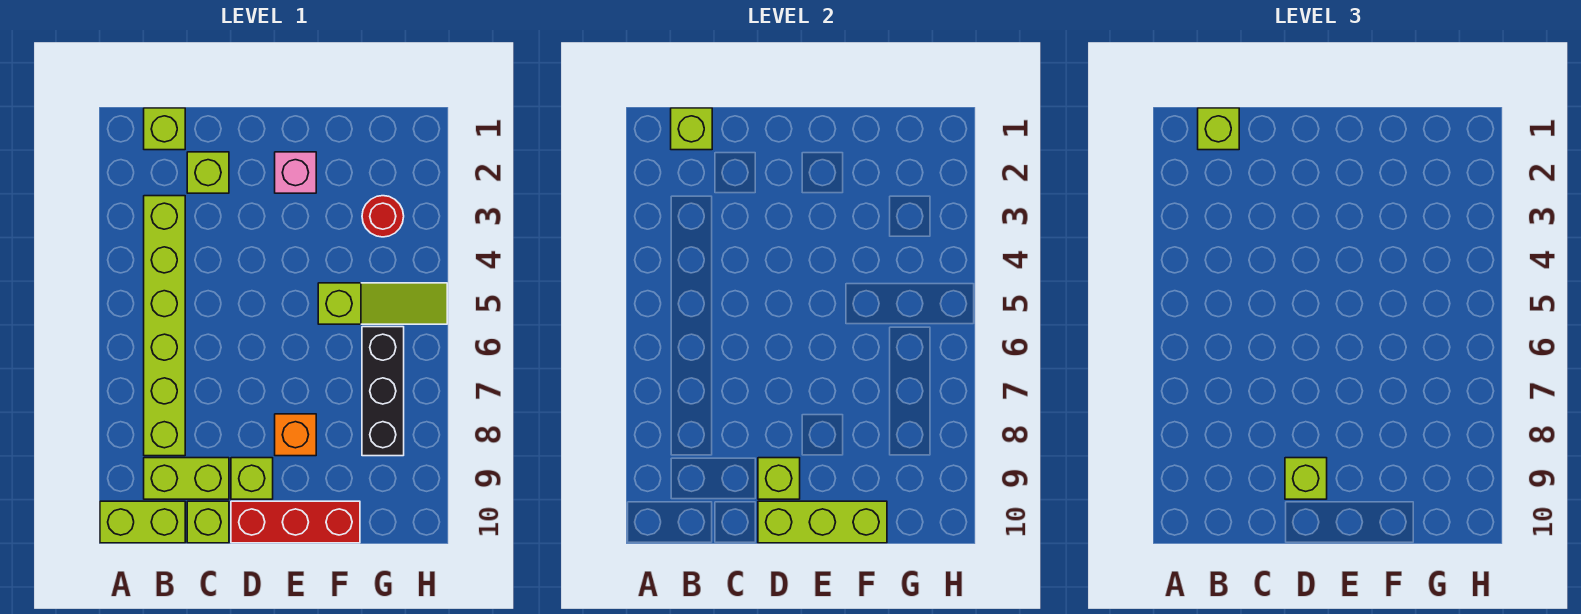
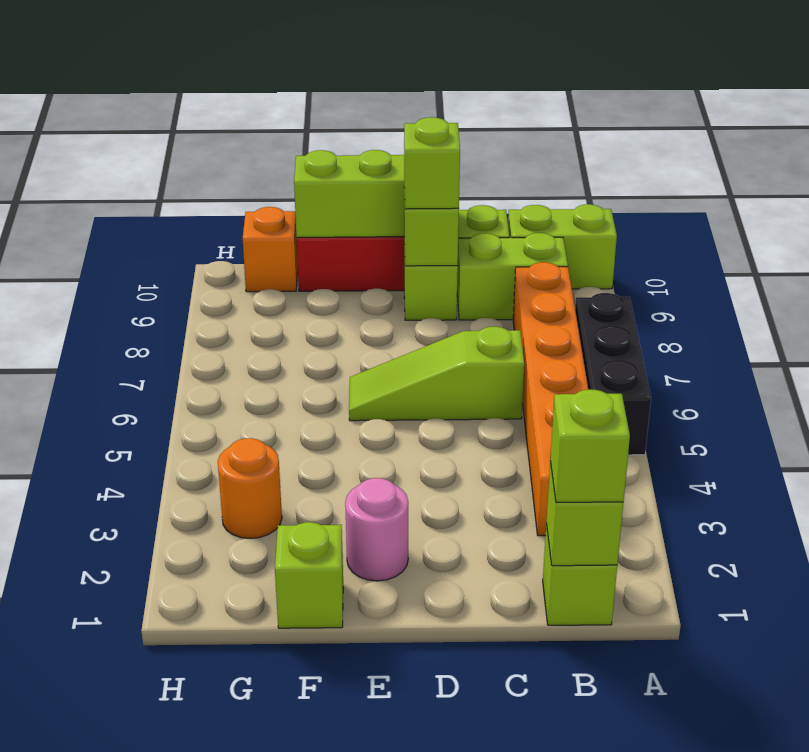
lime 1x6 brick [144,196,185,456] -> orange 1x6 brick [513,262,588,536]
lime 1x1 brick [187,152,229,193] -> lime 1x1 brick moved to [275,522,343,628]
pink 1x1 brick [275,152,316,193] -> pink 1x1 round brick [345,478,408,581]
orange 1x1 brick [275,414,316,456] -> orange 1x1 brick moved to [243,207,298,292]
lime 1x3 slope [318,283,447,324] -> lime 1x3 slope moved to [349,327,524,421]
red 1x1 round brick [362,196,404,237] -> orange 1x1 round brick [218,438,282,539]
black 1x3 brick [362,327,404,456] -> black 1x3 brick moved to [575,293,651,455]

